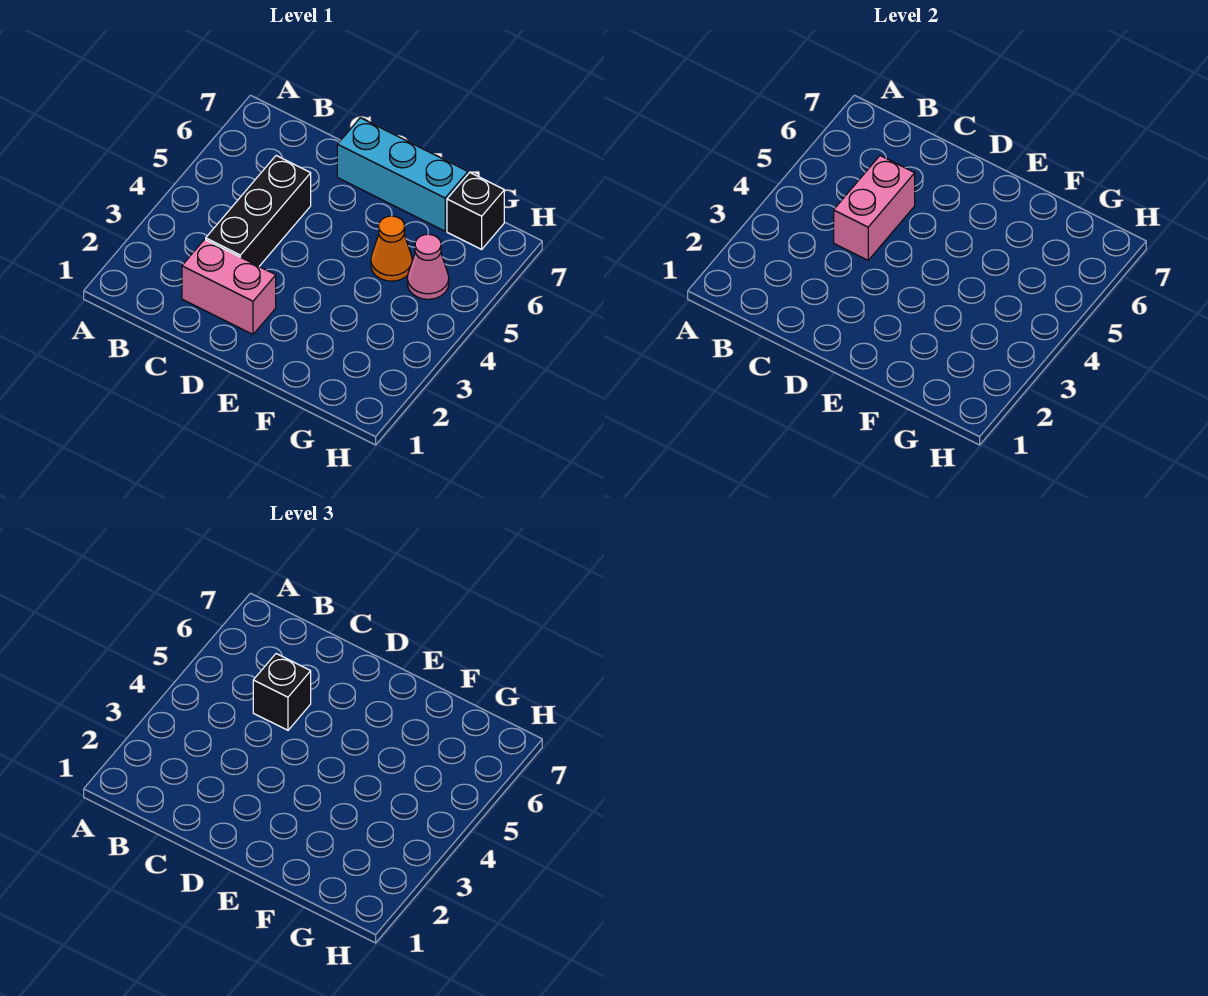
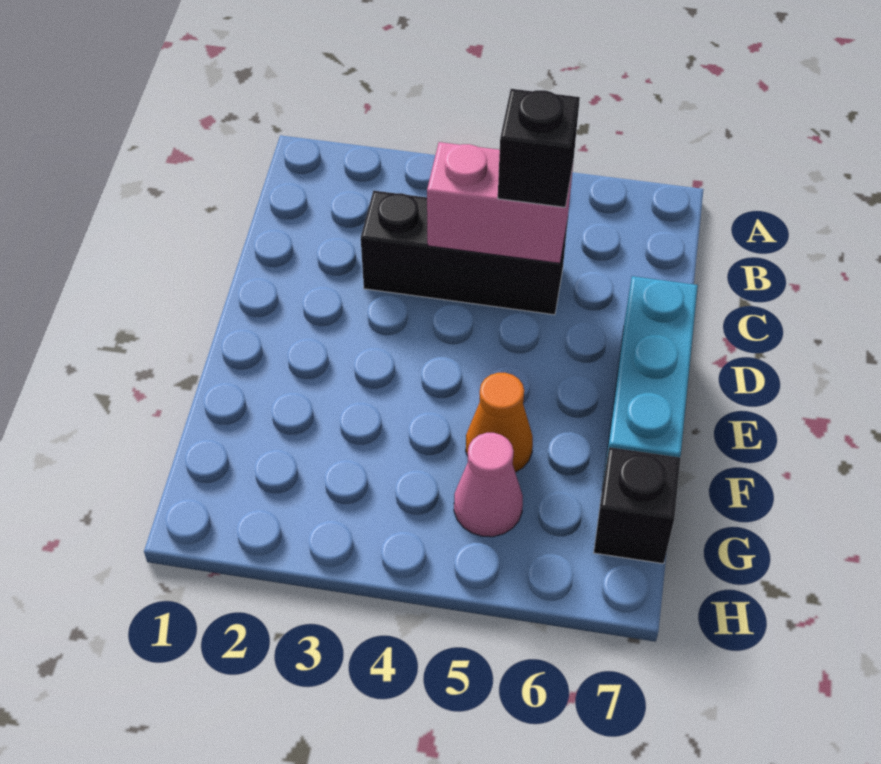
pink 1x2 brick [182,239,276,334] -> none

